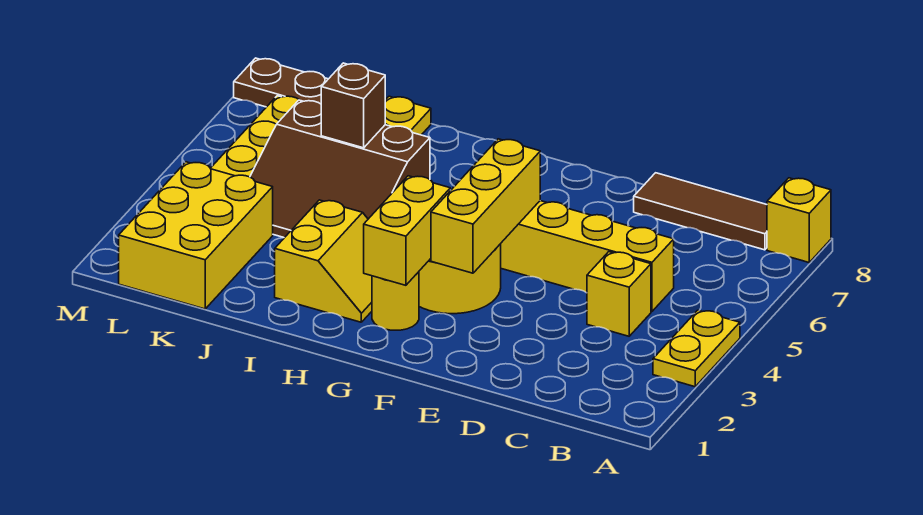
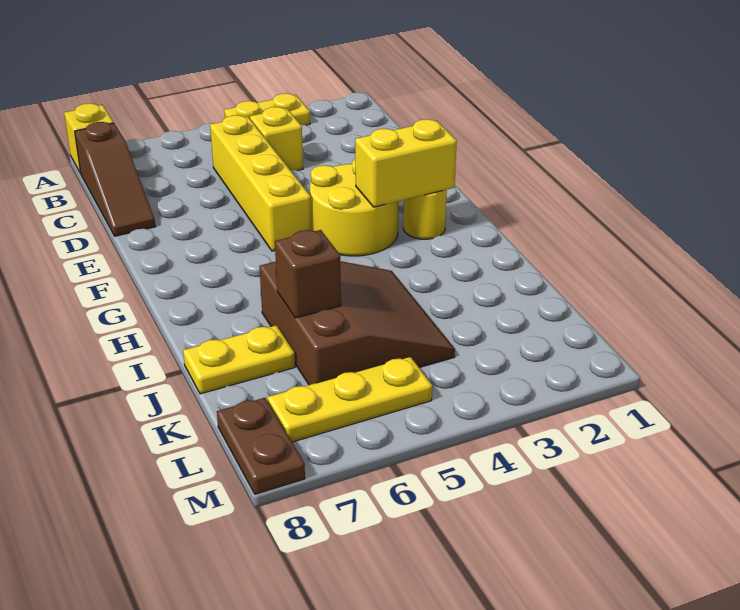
brown 1x3 tile [634,173,767,250] -> brown 1x3 slope [75,122,155,236]
yellow 1x3 brick [431,139,540,273] -> none
yellow 2x2 slope [275,200,372,322] -> none
yellow 2x3 brick [119,162,273,309] -> none

